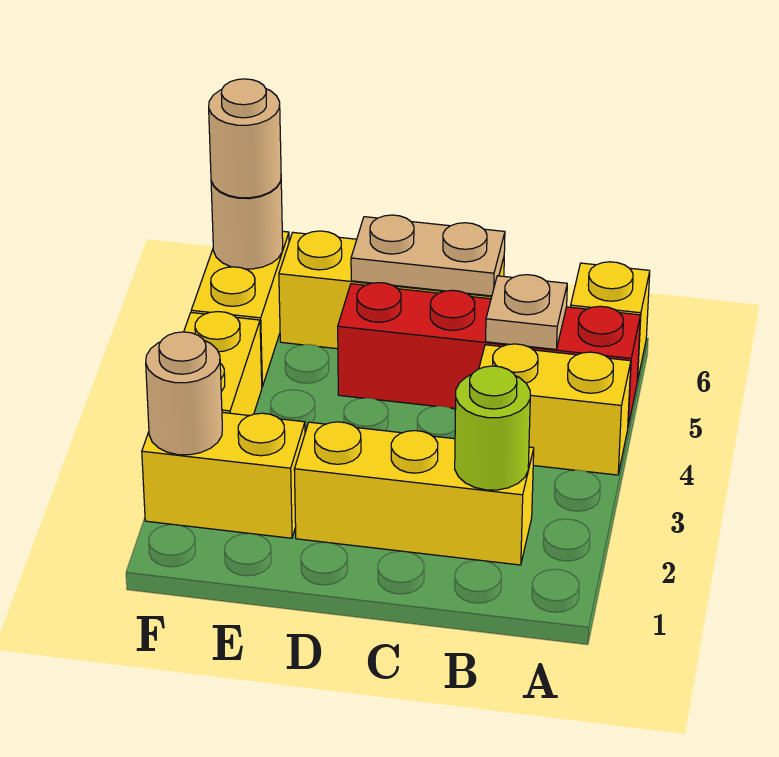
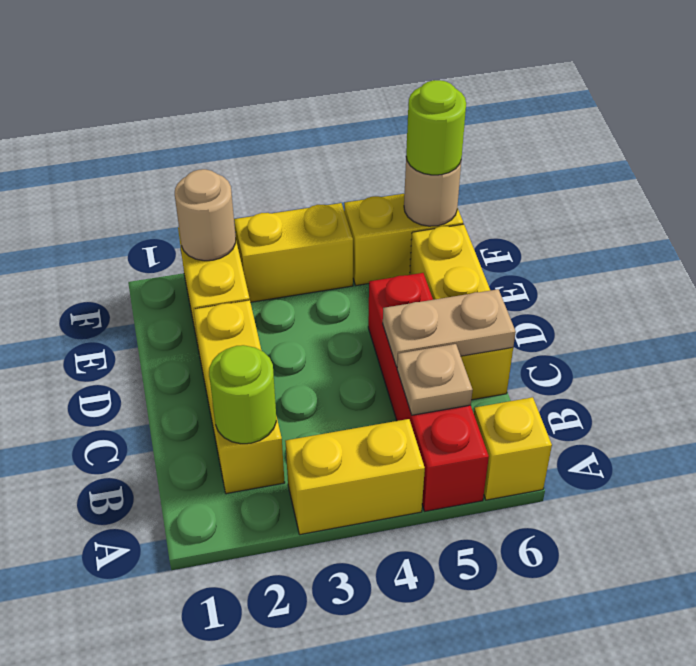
yellow 1x2 brick [479,344,631,475] -> yellow 1x2 brick turned to [285,419,425,535]
tan 1x2 plate [351,215,505,296] -> tan 1x2 plate turned to [383,289,516,367]
tan 1x1 round brick [209,79,281,198] -> lime 1x1 round brick [406,80,466,175]

